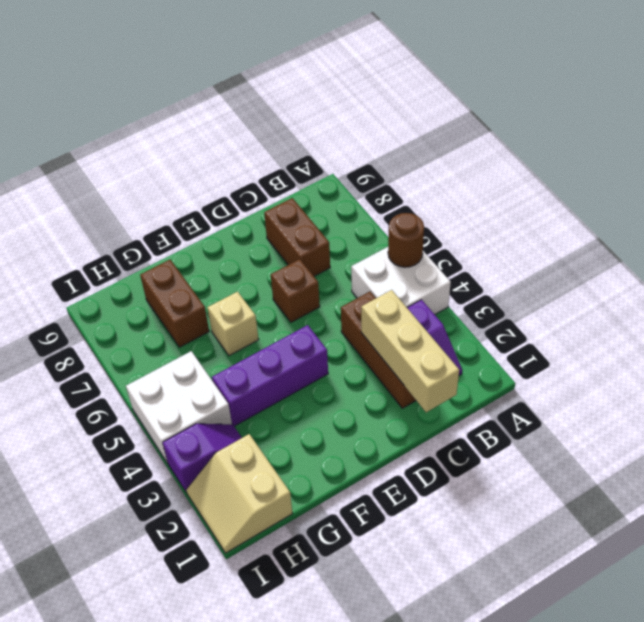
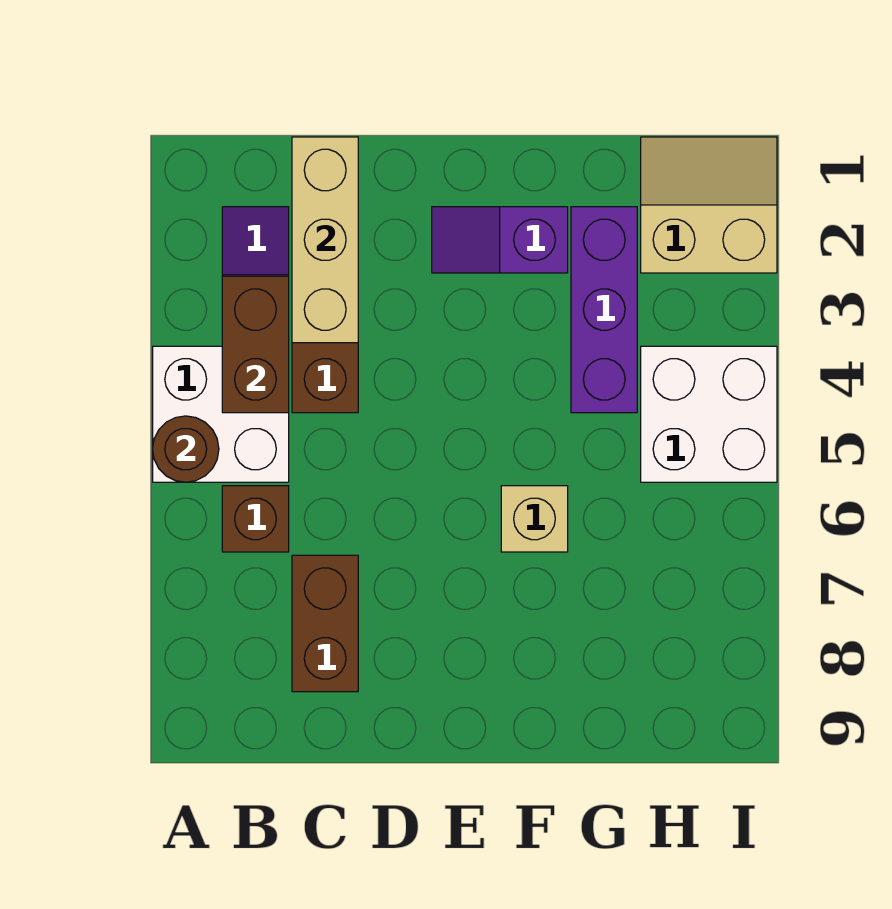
brown 1x1 brick [271,259,320,322] -> brown 1x1 brick moved to [222,486,289,552]
purple 1x3 brick [212,325,328,426] -> purple 1x3 brick turned to [571,207,637,413]
brown 1x2 brick [140,260,209,347] -> brown 1x2 brick moved to [222,276,289,413]
tan 2x2 slope [186,434,292,553] -> tan 2x2 slope turned to [641,137,777,273]
purple 1x2 slope [162,424,242,492] -> purple 1x2 slope moved to [432,207,568,273]

